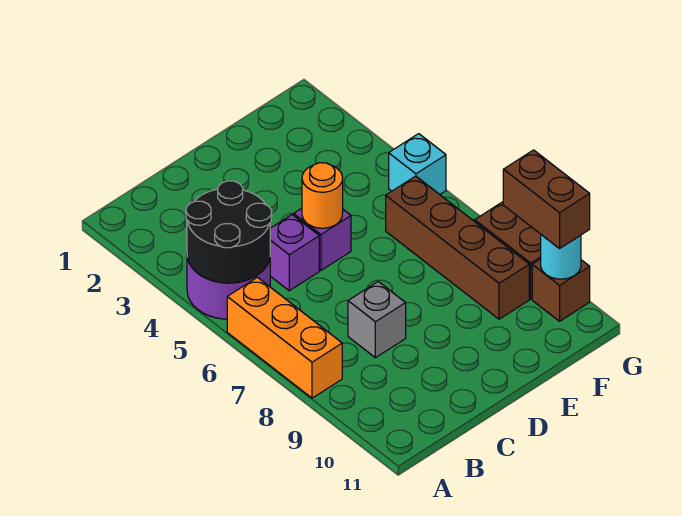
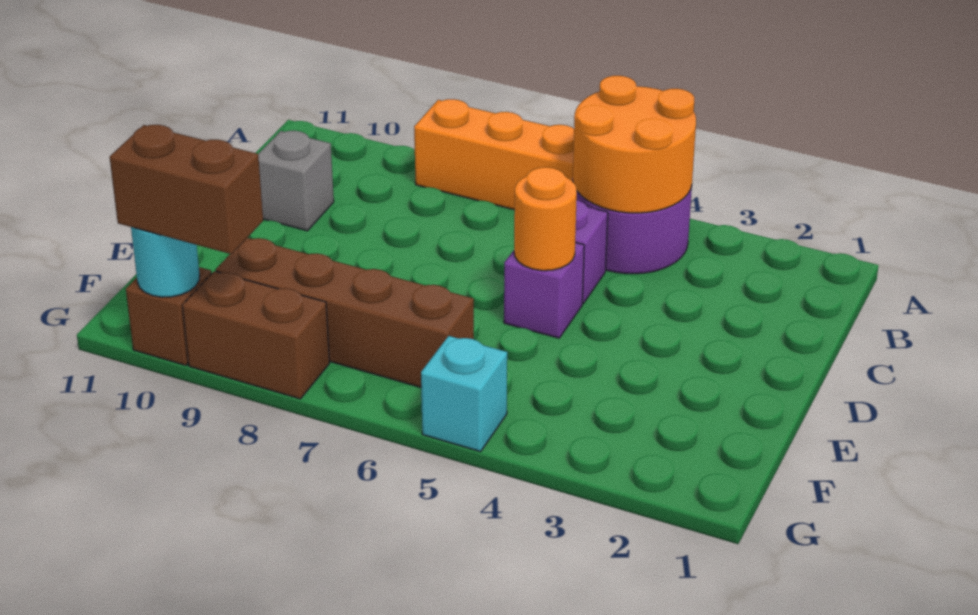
black 2x2 round brick [186,181,272,283] -> orange 2x2 round brick [573,76,696,213]
grey 1x1 brick [348,282,406,358] -> grey 1x1 brick moved to [258,131,334,231]

